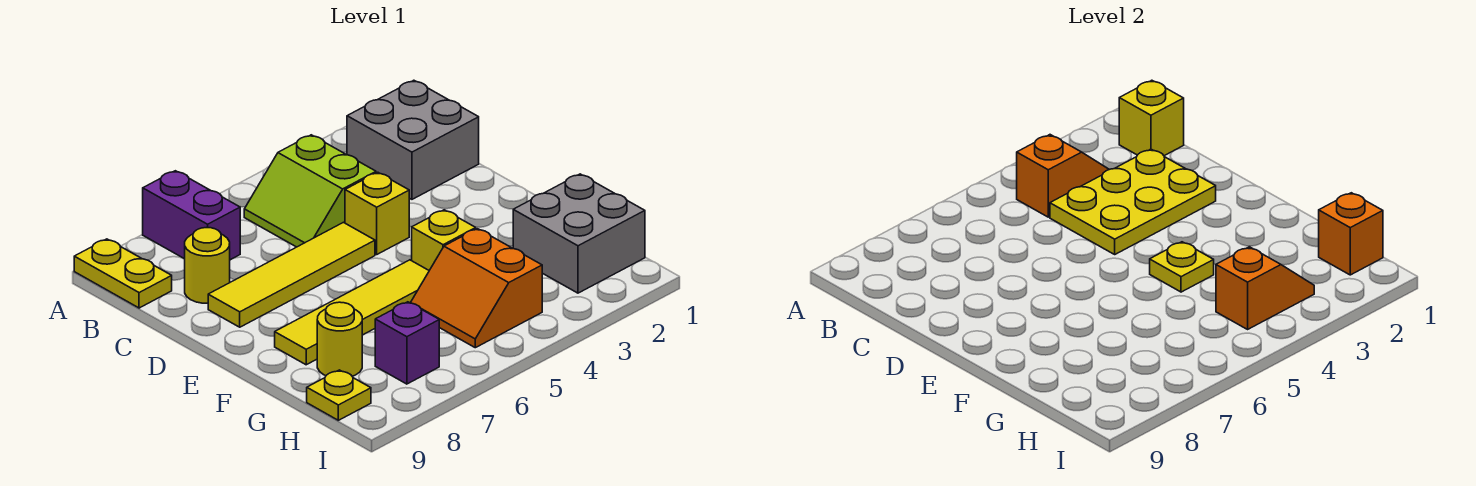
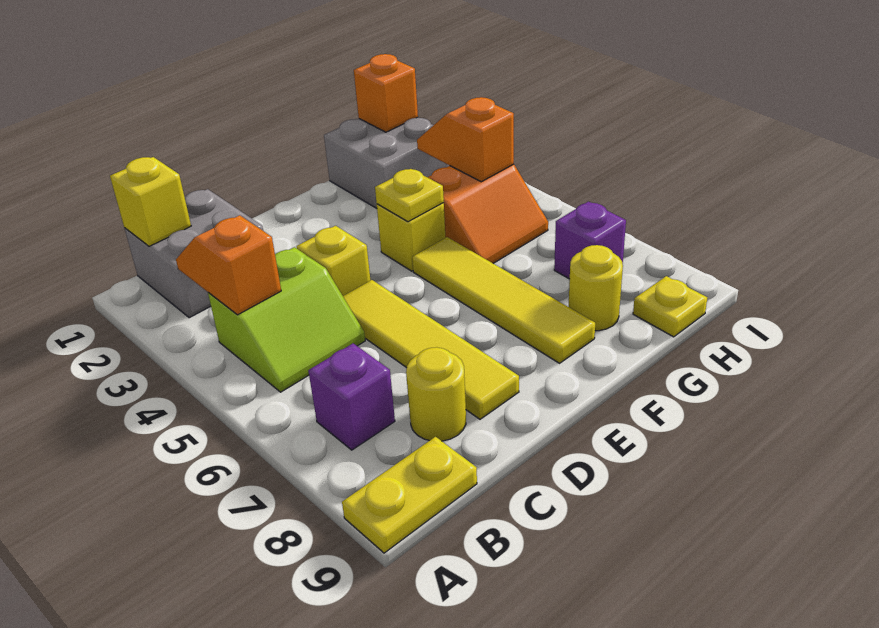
purple 1x2 brick [143,171,240,260] -> purple 1x1 brick [308,343,395,450]
yellow 2x3 plate [1050,149,1216,254] -> none

